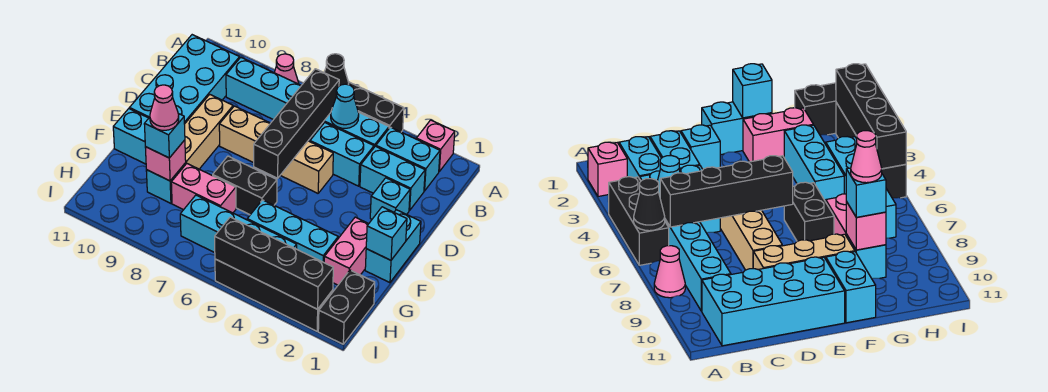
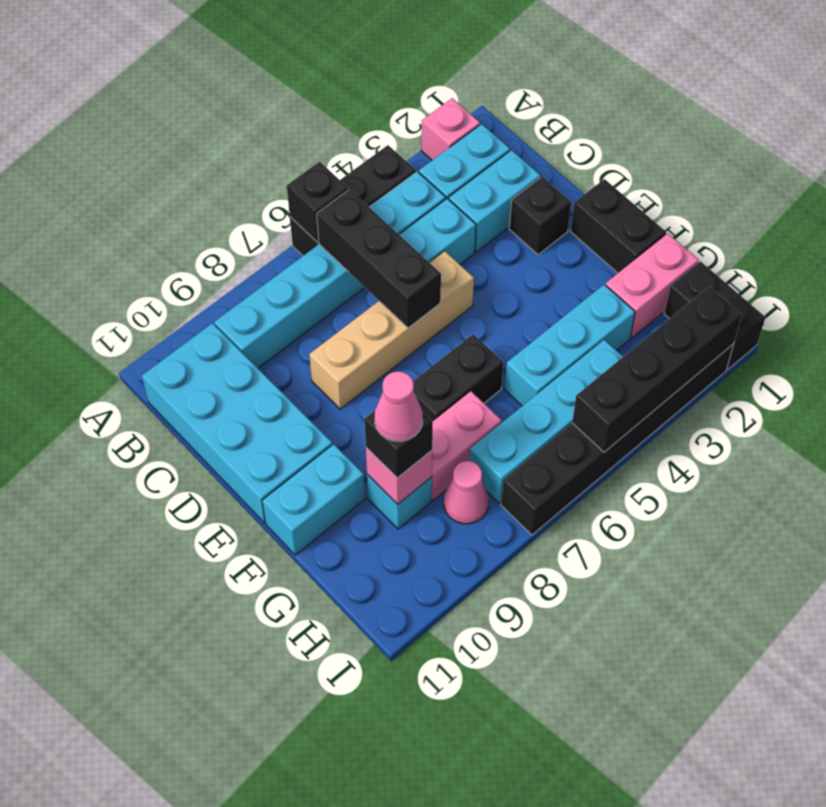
black 1x1 cone [324,54,349,86] -> black 1x1 brick [287,162,348,243]
pink 1x1 cone [274,54,299,84] -> pink 1x1 cone moved to [444,461,489,524]
cyan 1x1 cone [331,84,359,128] -> none
black 1x4 brick [254,69,339,178] -> black 1x3 brick [317,189,441,328]
cyan 1x1 brick [370,178,410,219] -> black 1x1 brick [509,177,571,255]
tan 1x3 brick [185,94,233,169] -> none
cyan 1x2 brick [365,210,421,283] -> black 1x2 brick [571,179,666,273]
cyan 1x1 brick [366,207,407,260] -> none
pink 1x2 brick [324,217,368,285] -> pink 1x2 brick turned to [606,234,699,338]
cyan 1x1 brick [144,114,185,158] -> black 1x1 brick [365,411,433,478]
black 1x4 brick [215,259,333,331] -> black 1x6 brick [501,344,734,535]

